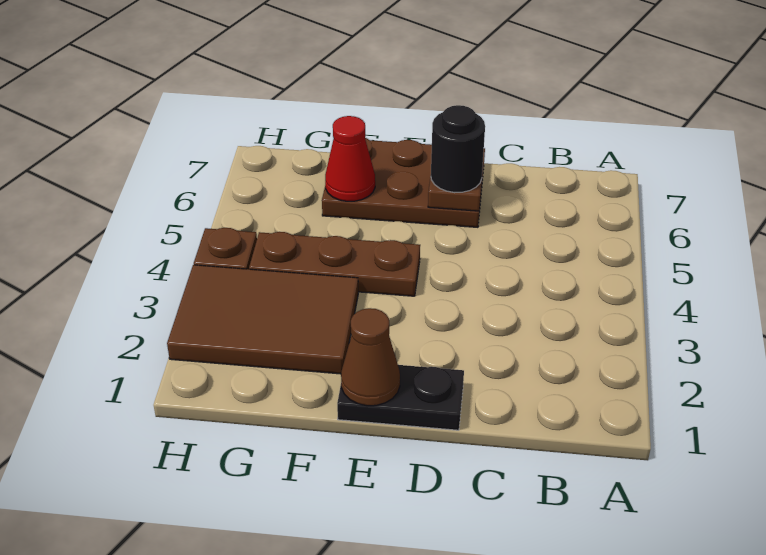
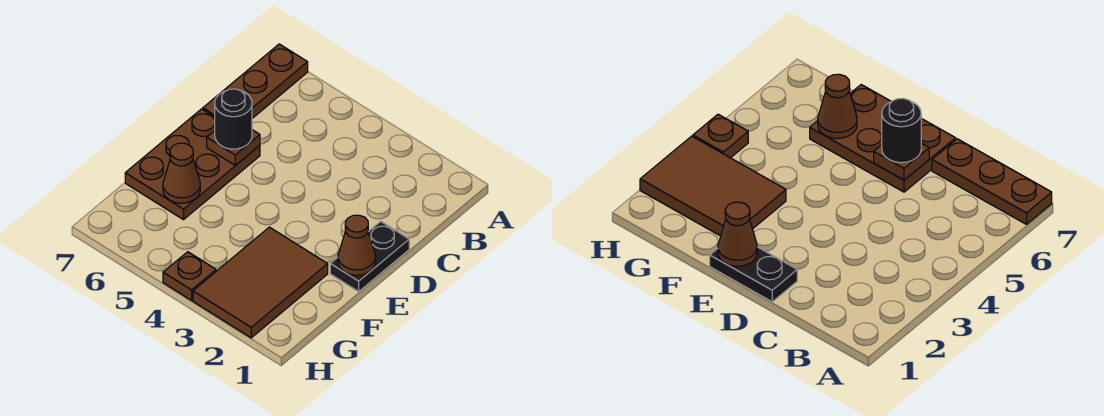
brown 1x3 plate [249,232,420,296] -> brown 1x3 plate moved to [203,44,308,118]
red 1x1 cone [325,116,375,201] -> brown 1x1 cone [163,143,200,203]

